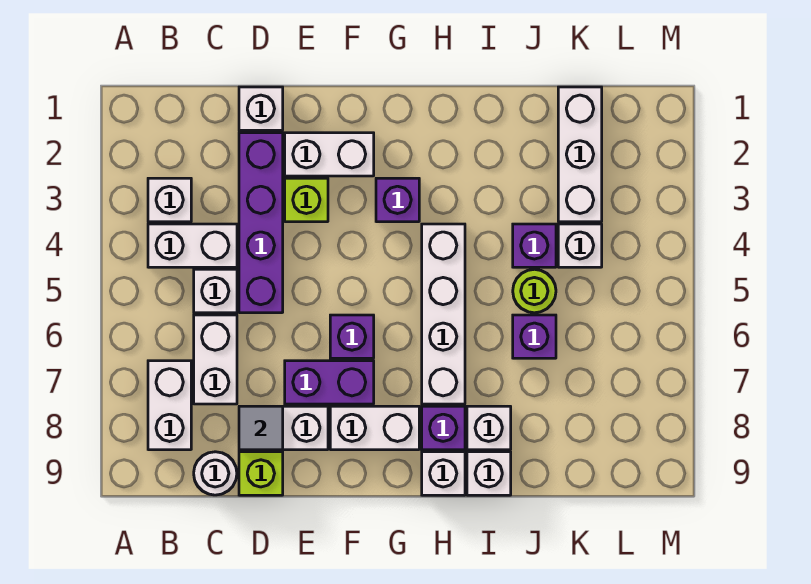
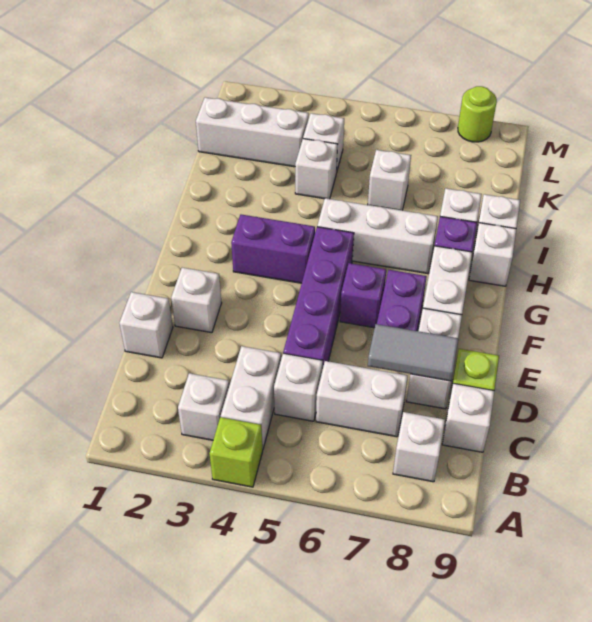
white 1x2 brick [148,361,191,450] -> white 1x1 brick [393,412,445,482]
white 1x1 round brick [194,452,237,495] -> white 1x1 brick [442,383,494,452]
purple 1x4 brick [239,133,283,313] -> purple 1x4 brick turned to [283,227,354,366]
grey 1x1 tile [239,406,283,450] -> grey 1x2 tile [368,324,458,381]
white 1x2 brick [285,133,374,176] -> white 1x1 brick [171,268,222,333]
lime 1x1 brick [285,178,328,222] -> lime 1x1 brick moved to [210,417,263,487]
purple 1x1 brick [376,178,419,222] -> purple 1x2 brick [231,215,315,283]
white 1x4 brick [422,224,465,404] -> white 1x3 brick [317,198,438,274]
purple 1x1 brick [513,224,556,267] -> white 1x1 brick [295,139,337,199]
lime 1x1 round brick [513,269,556,313] -> lime 1x1 round brick moved to [458,86,497,142]
purple 1x1 brick [513,315,556,358] -> white 1x1 brick [368,150,411,210]

